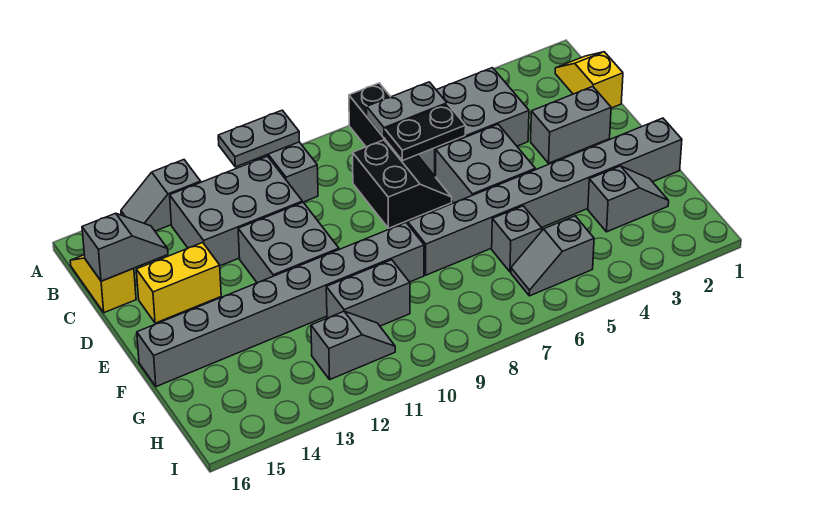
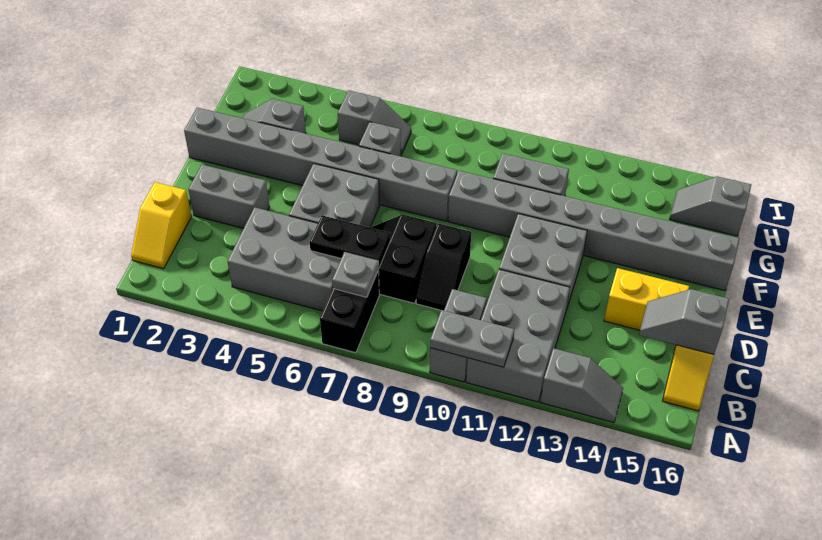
grey 1x2 plate [367,82,447,138] -> grey 1x1 plate [332,252,378,297]
grey 2x3 brick [170,156,302,266] -> grey 2x3 brick turned to [466,269,570,402]
none -> black 1x2 slope [416,223,471,311]
grey 1x2 slope [311,311,395,379] -> grey 1x2 slope moved to [670,176,751,236]

